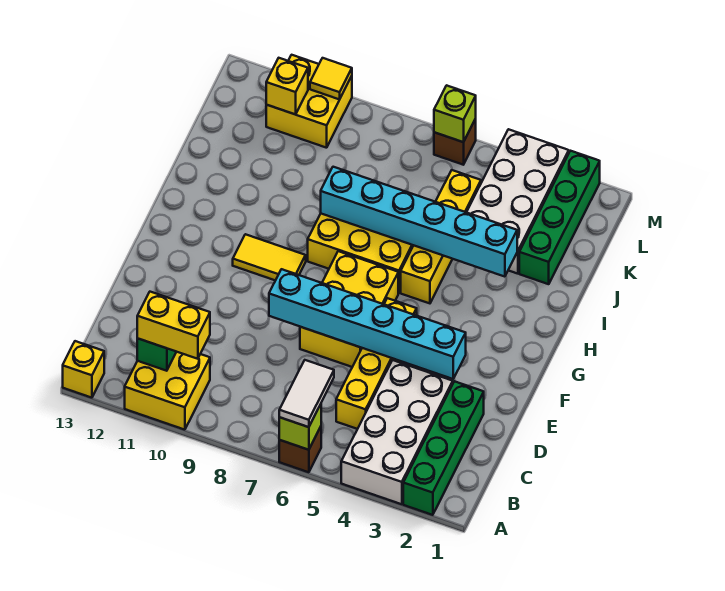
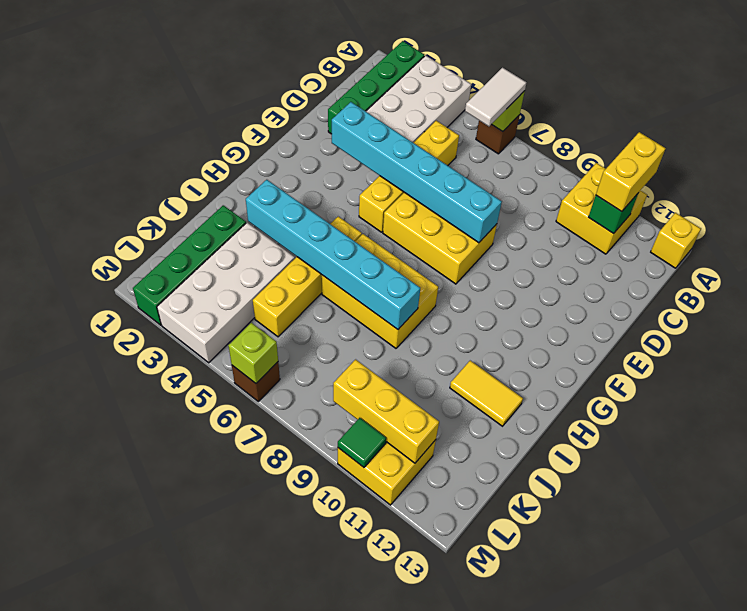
yellow 1x2 brick [137,292,210,359] -> yellow 1x2 brick turned to [596,132,666,212]
yellow 2x3 brick [300,251,398,367] -> yellow 2x3 brick turned to [383,192,497,284]
yellow 1x2 tile [233,234,306,280] -> yellow 1x2 tile moved to [450,361,523,426]
yellow 1x1 brick [266,58,308,115] -> yellow 1x3 brick [333,359,439,463]
yellow 1x1 tile [310,58,352,100] -> green 1x1 tile [338,418,386,467]

